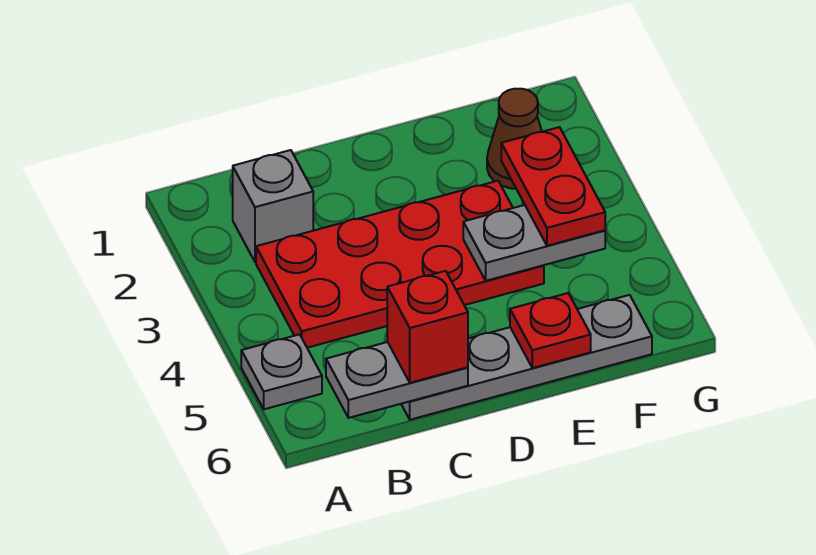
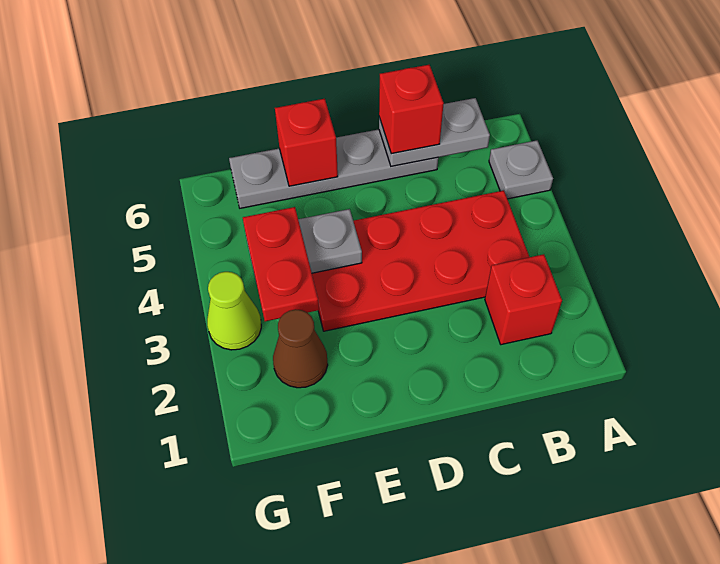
grey 1x1 brick [233,150,313,262] -> red 1x1 brick [485,254,562,345]
red 1x1 plate [510,293,591,368] -> red 1x1 brick [275,99,338,186]
none -> lime 1x1 cone [207,272,261,350]

